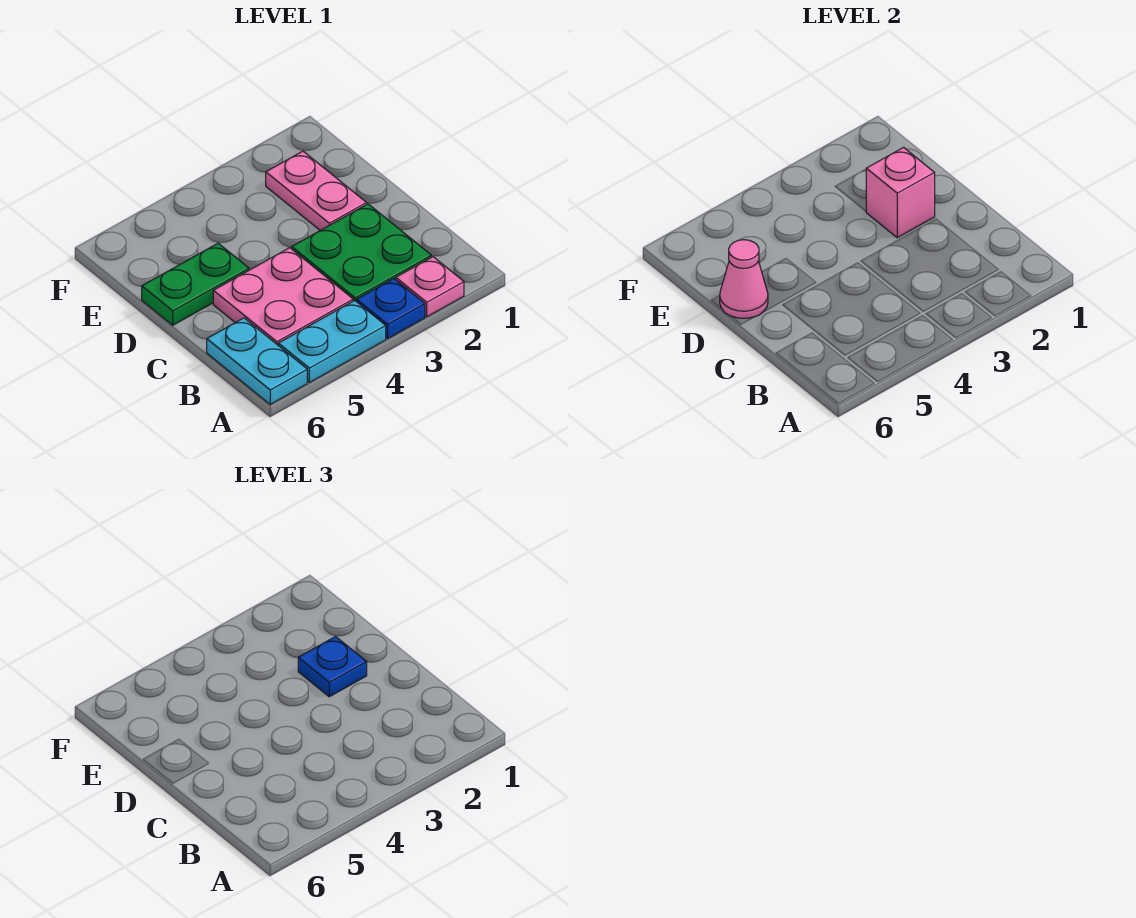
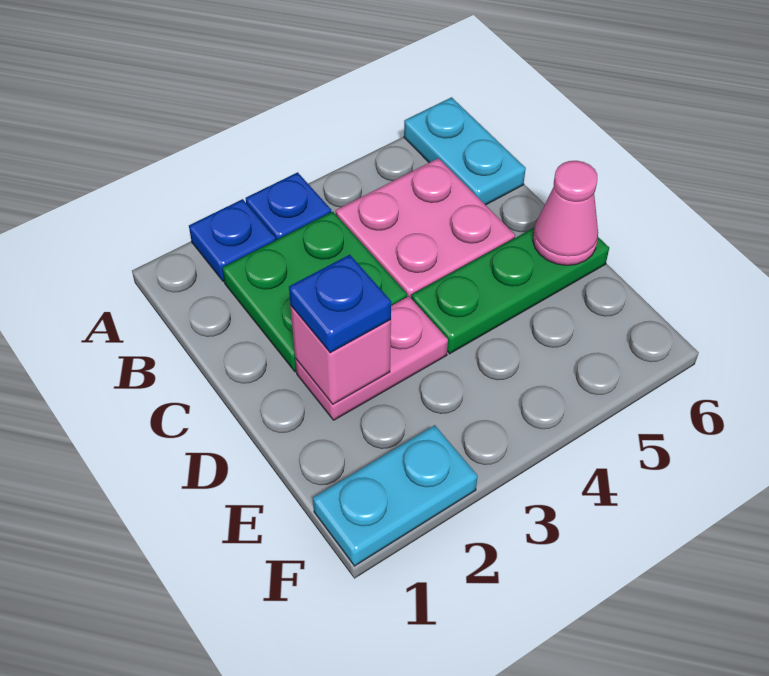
pink 1x1 plate [396,257,464,317] -> blue 1x1 plate [189,199,276,282]
cyan 1x2 plate [278,301,386,383] -> cyan 1x2 plate moved to [313,425,478,566]
pink 1x2 plate [266,151,367,230] -> pink 1x2 plate turned to [295,296,448,420]
green 1x2 plate [142,243,249,325] -> green 1x3 plate [412,227,609,354]

